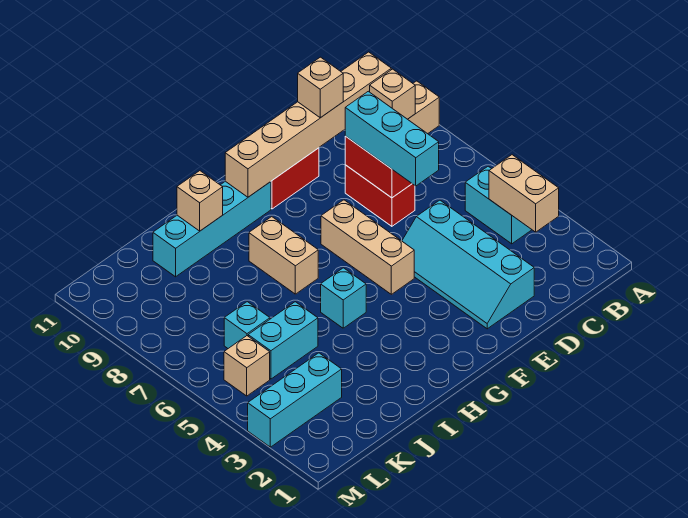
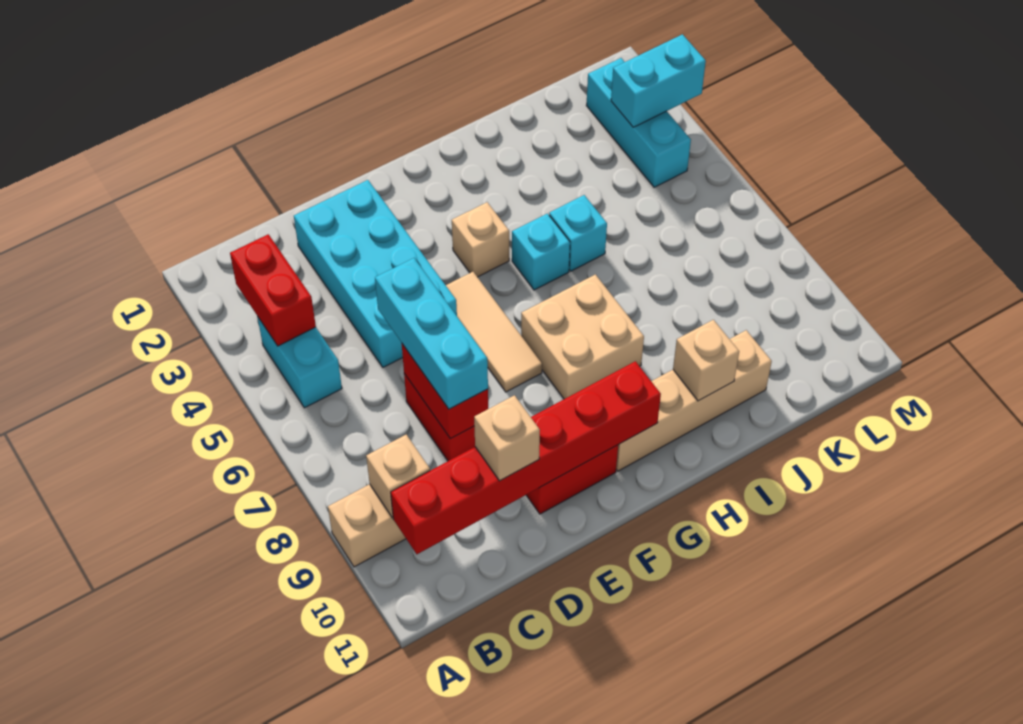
tan 1x2 brick [489,155,559,232] -> red 1x2 brick [230,234,316,346]
tan 1x6 brick [225,52,391,197] -> red 1x6 brick [391,361,661,554]
cyan 2x4 slope [402,200,534,329] -> cyan 2x4 brick [294,180,457,367]
tan 1x3 brick [321,200,414,294] -> tan 1x3 tile [446,272,542,392]
cyan 1x4 brick [153,181,271,277] -> tan 1x4 brick [616,330,772,471]
tan 1x2 brick [249,217,318,294] -> tan 2x2 brick [521,274,644,399]
cyan 1x2 brick [248,302,318,379] -> cyan 1x2 brick moved to [611,34,706,127]
cyan 1x3 brick [248,353,342,447] -> cyan 1x3 brick turned to [586,58,691,187]
cyan 1x1 brick [224,302,270,348] -> cyan 1x1 brick moved to [549,195,607,271]
tan 1x1 brick [224,336,270,396] -> tan 1x1 brick moved to [452,202,509,277]

